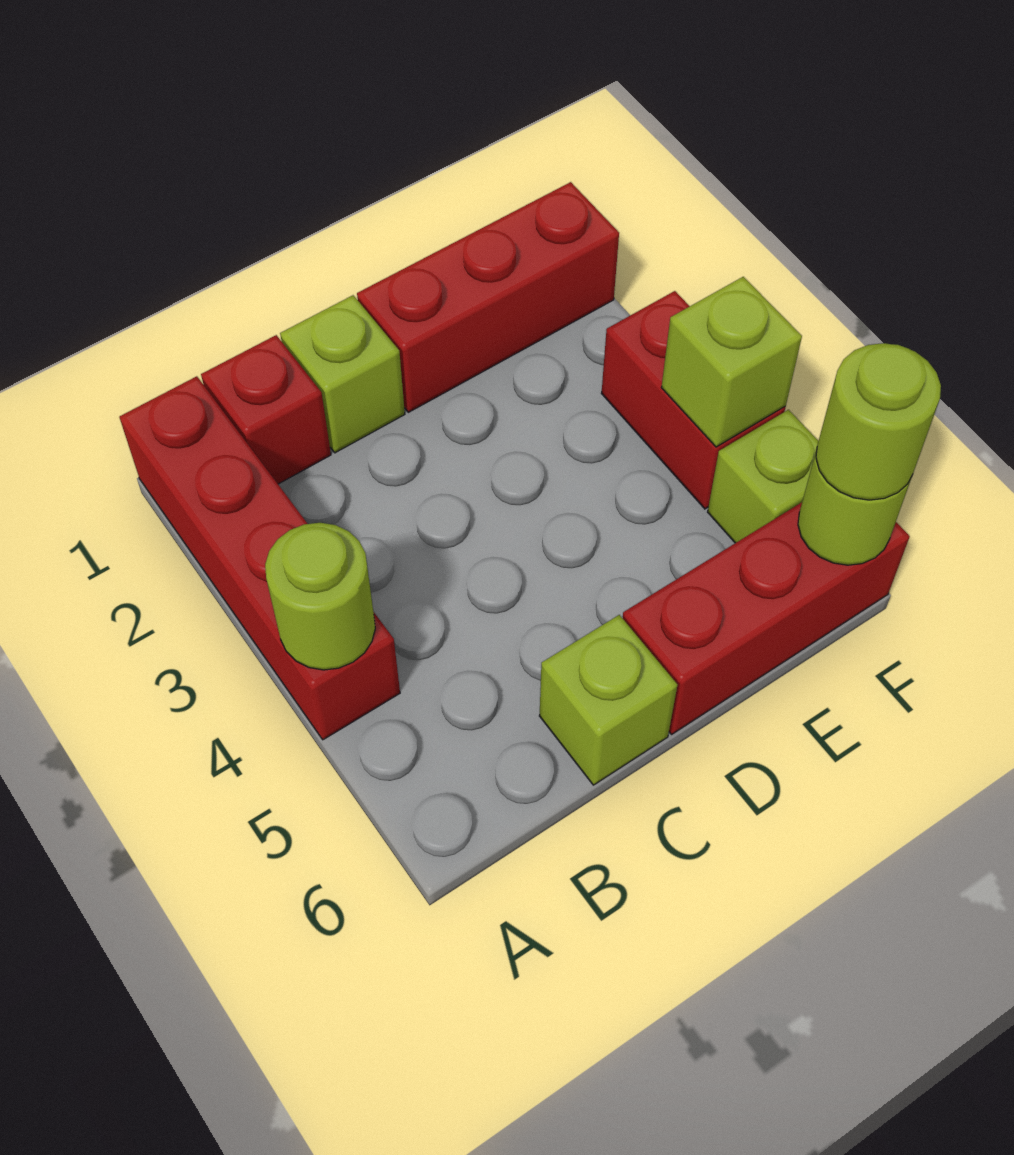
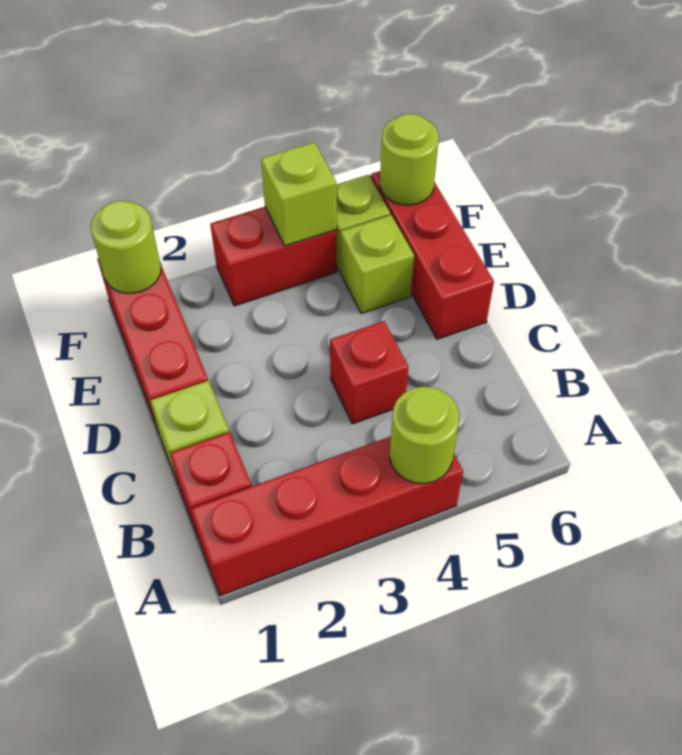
none -> red 1x1 brick [330,321,408,424]
lime 1x1 brick [539,615,677,785] -> lime 1x1 brick moved to [340,215,414,314]
lime 1x1 round brick [816,343,941,500] -> lime 1x1 round brick moved to [91,201,161,293]

